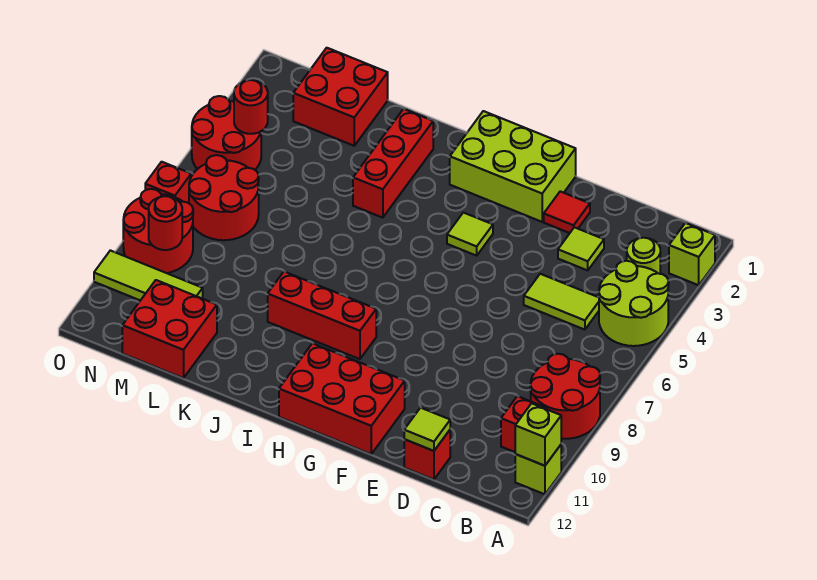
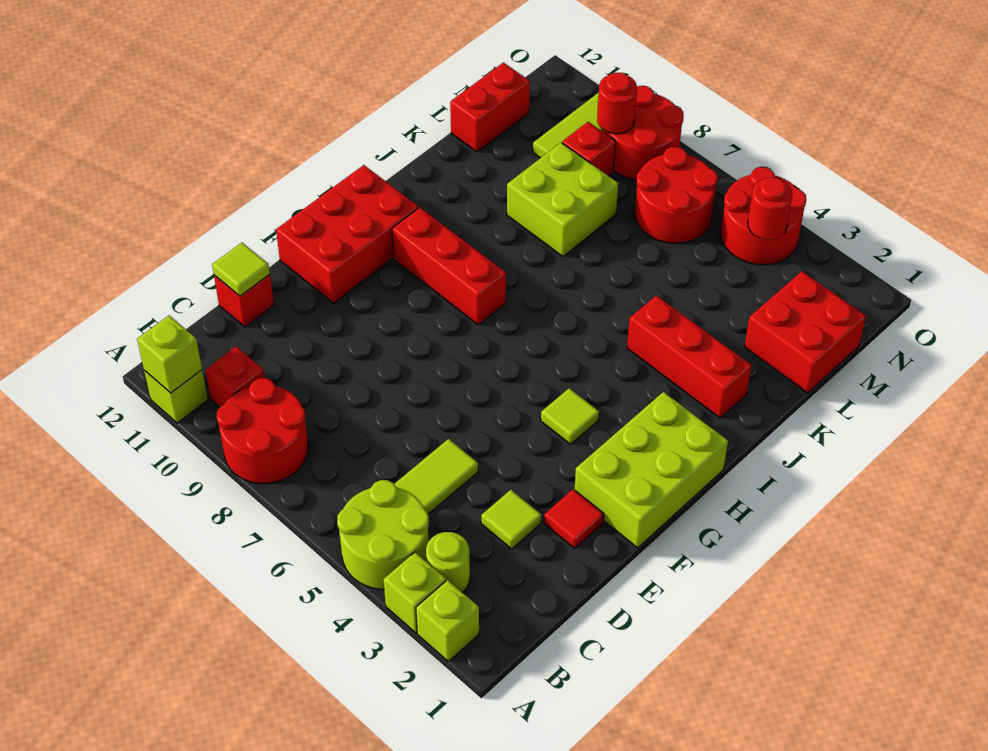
none -> lime 1x1 brick [383,552,446,633]
red 1x3 brick [268,272,376,359] -> red 1x3 brick turned to [392,207,506,325]
none -> lime 2x2 brick [507,143,618,257]
red 2x2 brick [122,280,217,378] -> red 1x2 brick [450,63,530,152]
red 1x1 brick [145,162,191,203] -> red 1x1 brick moved to [562,122,616,176]

